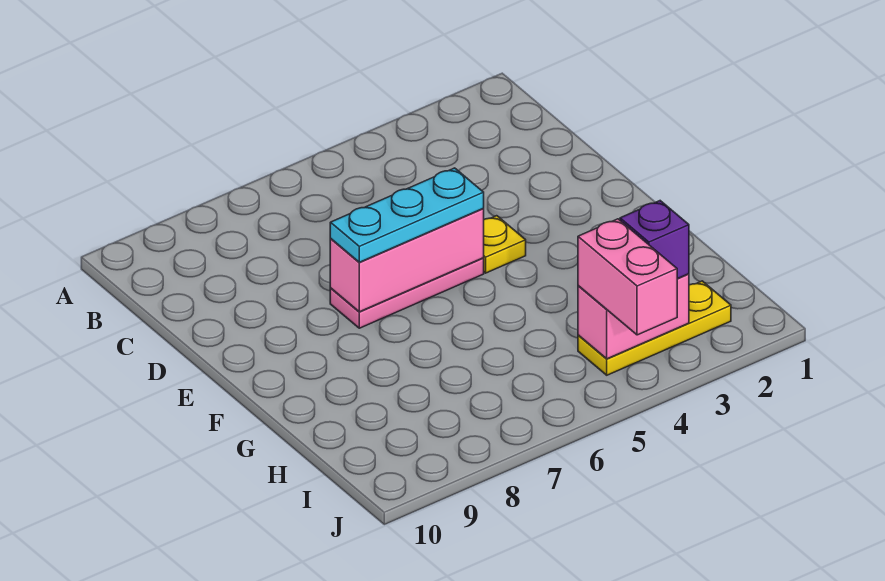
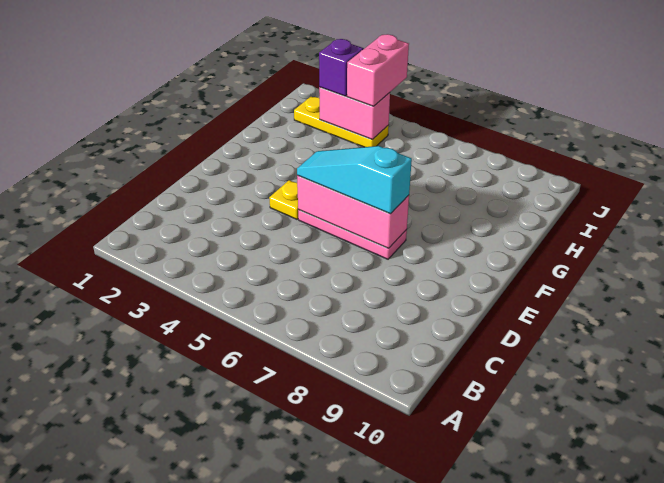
cyan 1x3 plate [330,168,484,262] -> cyan 1x3 slope [297,146,412,214]

